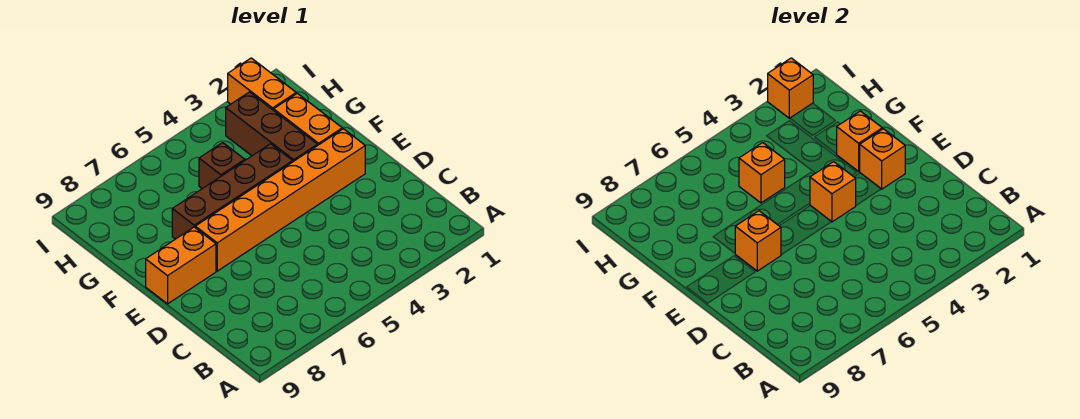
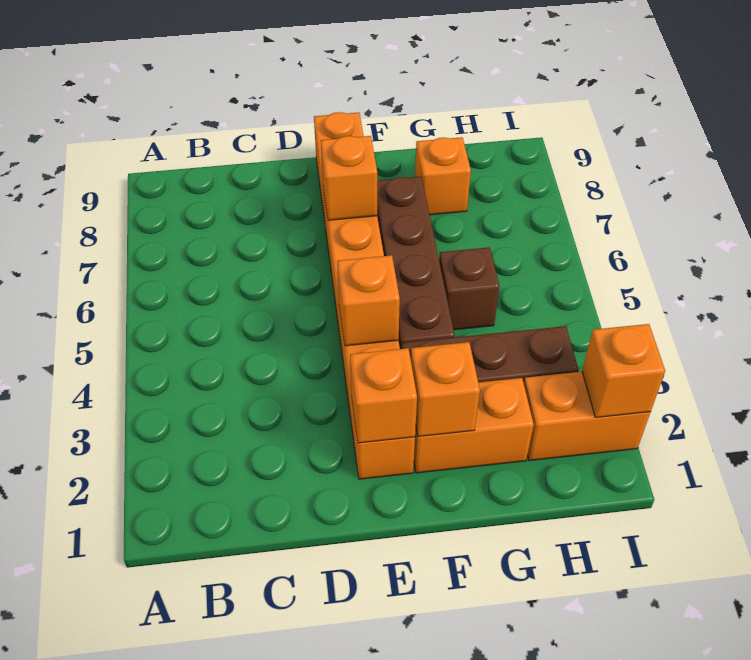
orange 1x1 brick [739,143,785,203] -> orange 1x1 brick moved to [415,137,471,215]

